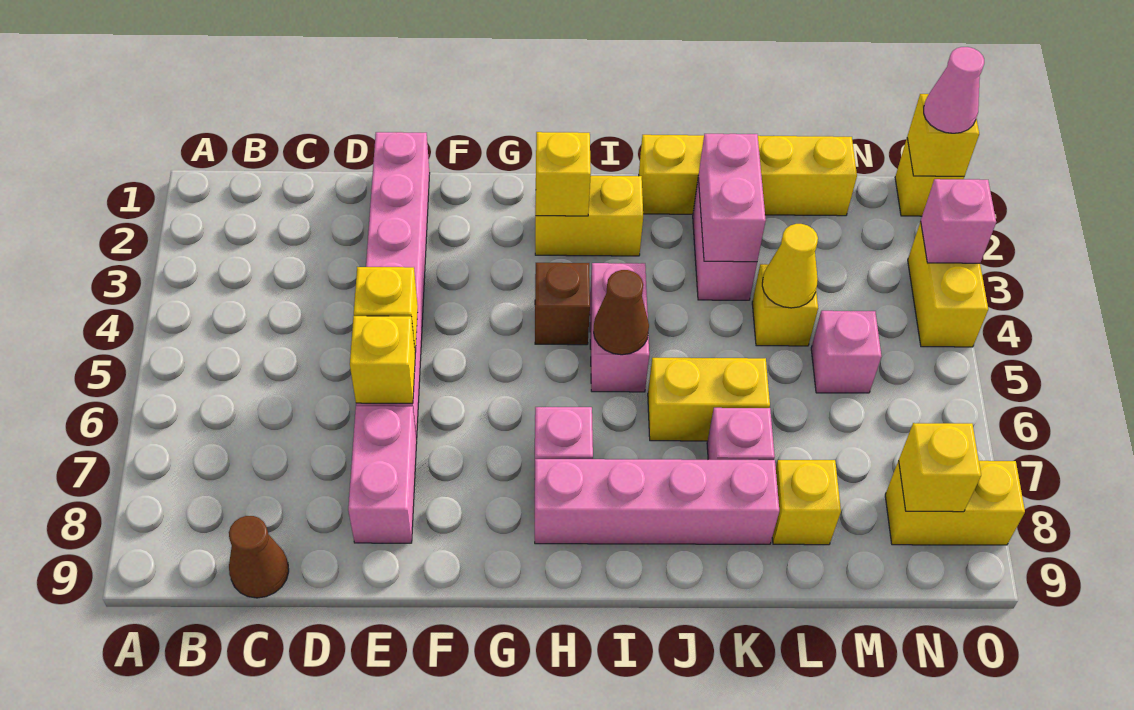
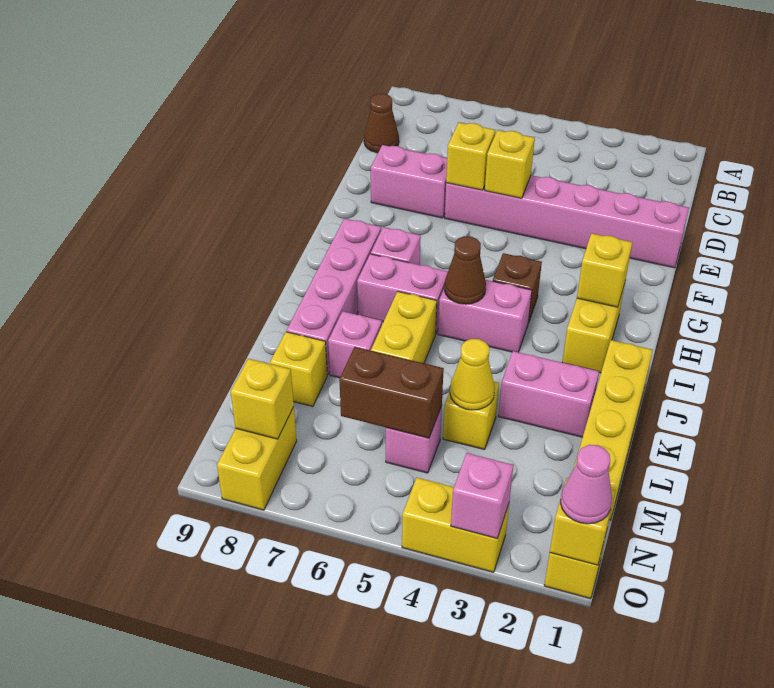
pink 1x2 brick [698,134,766,262] -> pink 1x2 brick moved to [357,254,448,333]
none -> brown 1x2 brick [339,347,444,438]

